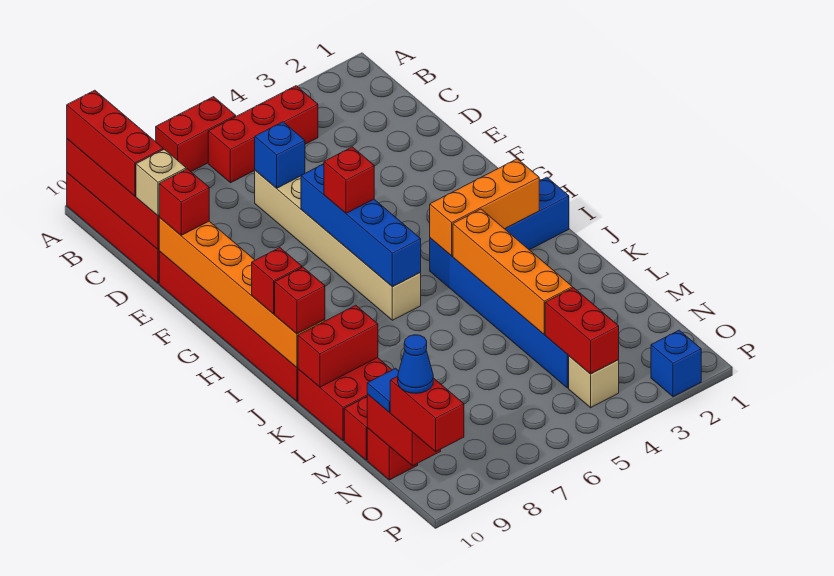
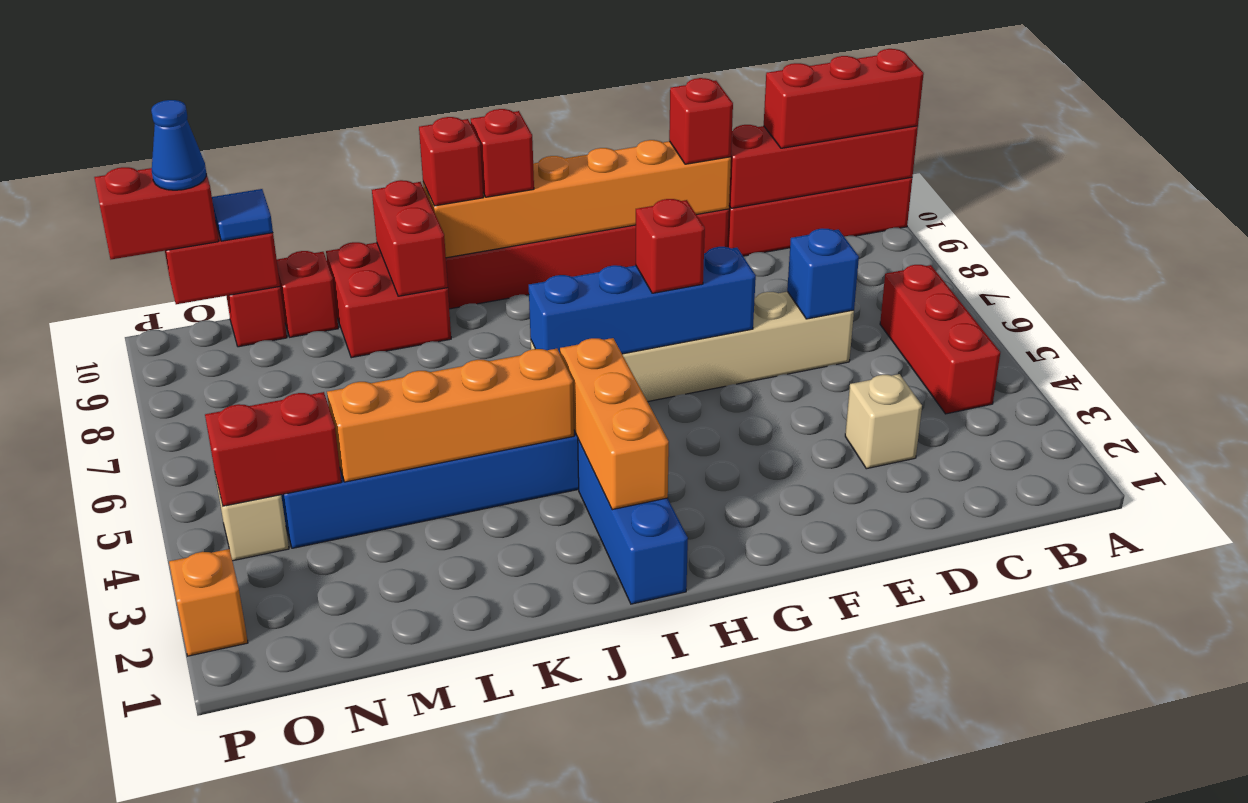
red 1x2 brick [156,97,236,172] -> none
tan 1x1 brick [136,149,186,216] -> tan 1x1 brick moved to [845,374,922,469]
blue 1x1 brick [651,330,701,397] -> orange 1x1 brick [169,549,248,656]

